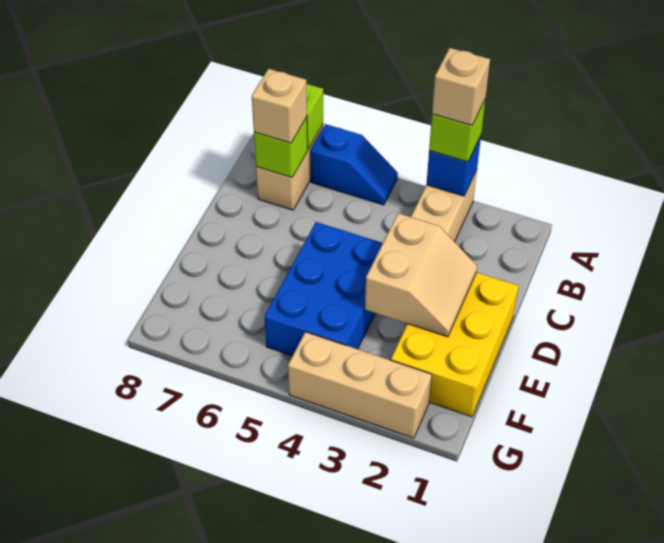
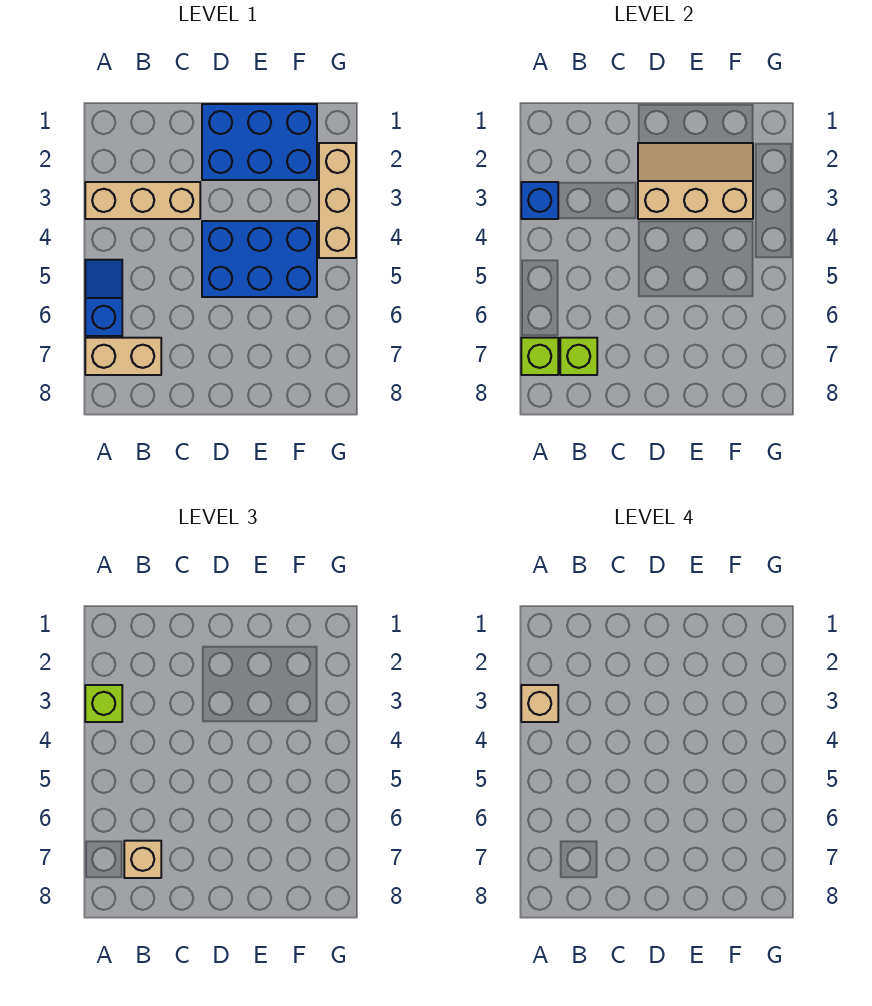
yellow 2x3 brick [391,272,519,417] -> blue 2x3 brick [202,104,317,180]
tan 2x2 slope [365,213,477,337] -> tan 2x3 slope [638,143,753,219]

